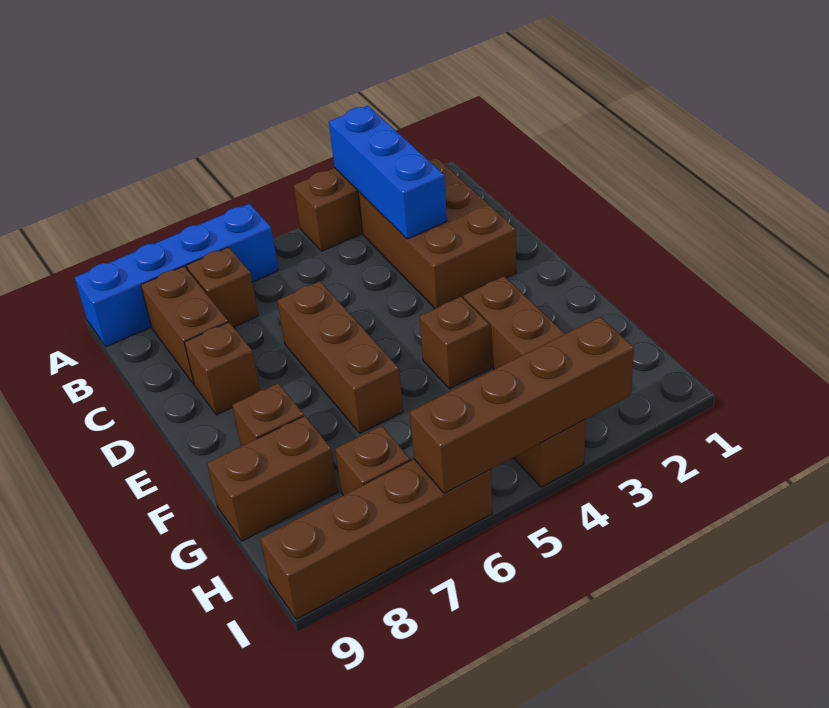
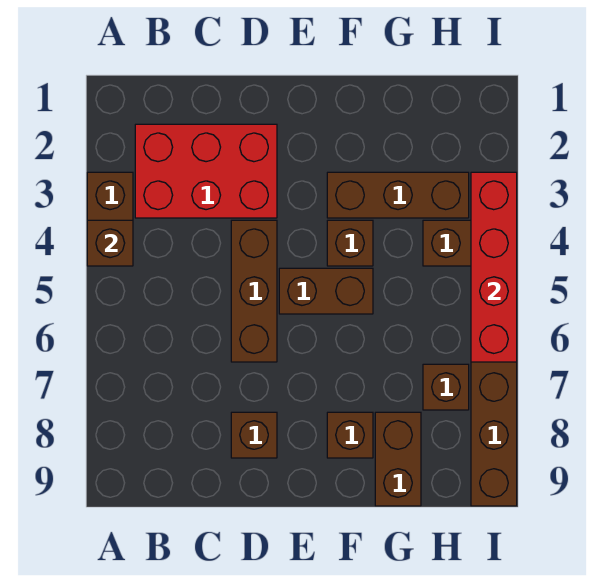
blue 1x3 brick [329,106,447,239] -> none
blue 1x4 brick [75,204,278,347] -> none
brown 2x3 brick [358,157,516,309] -> red 2x3 brick [135,124,277,218]
brown 1x1 brick [186,247,258,327] -> brown 1x1 brick moved to [87,220,133,266]
brown 1x2 brick [141,266,228,384] -> brown 1x2 brick moved to [279,268,373,314]
brown 1x3 brick [277,281,403,433] -> brown 1x3 brick turned to [231,220,277,362]
brown 1x4 brick [410,317,634,493] -> red 1x4 brick [471,172,517,362]

